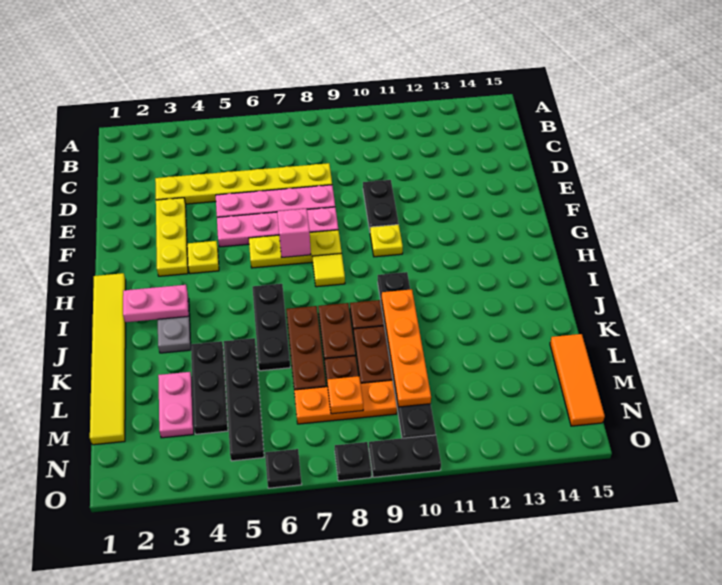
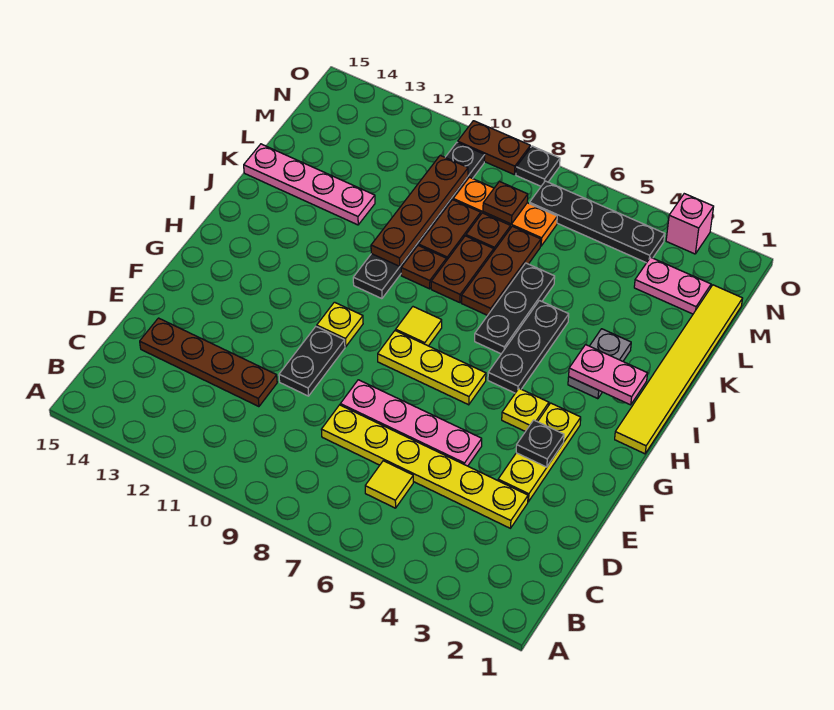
none -> yellow 1x1 tile [365,461,413,508]
none -> brown 1x4 plate [140,318,277,407]
pink 1x4 plate [217,207,338,247] -> pink 1x4 plate moved to [244,144,375,225]
pink 1x1 brick [277,209,311,258] -> pink 1x1 brick moved to [666,194,714,254]
orange 1x4 plate [382,289,431,407] -> brown 1x4 plate [371,155,468,266]
black 1x3 plate [191,341,228,434] -> black 1x3 plate moved to [488,301,569,393]
black 1x4 plate [224,338,264,461] -> black 1x4 plate turned to [530,181,665,263]
pink 1x2 plate [158,372,194,438] -> pink 1x2 plate turned to [634,257,711,314]
orange 1x3 tile [550,334,605,426] -> none
orange 1x1 plate [327,376,363,414] -> brown 1x1 plate [483,182,528,224]
black 1x1 plate [265,449,302,488] -> black 1x1 plate moved to [516,420,564,467]
black 1x2 plate [369,435,441,477] -> brown 1x2 plate [458,121,530,175]

